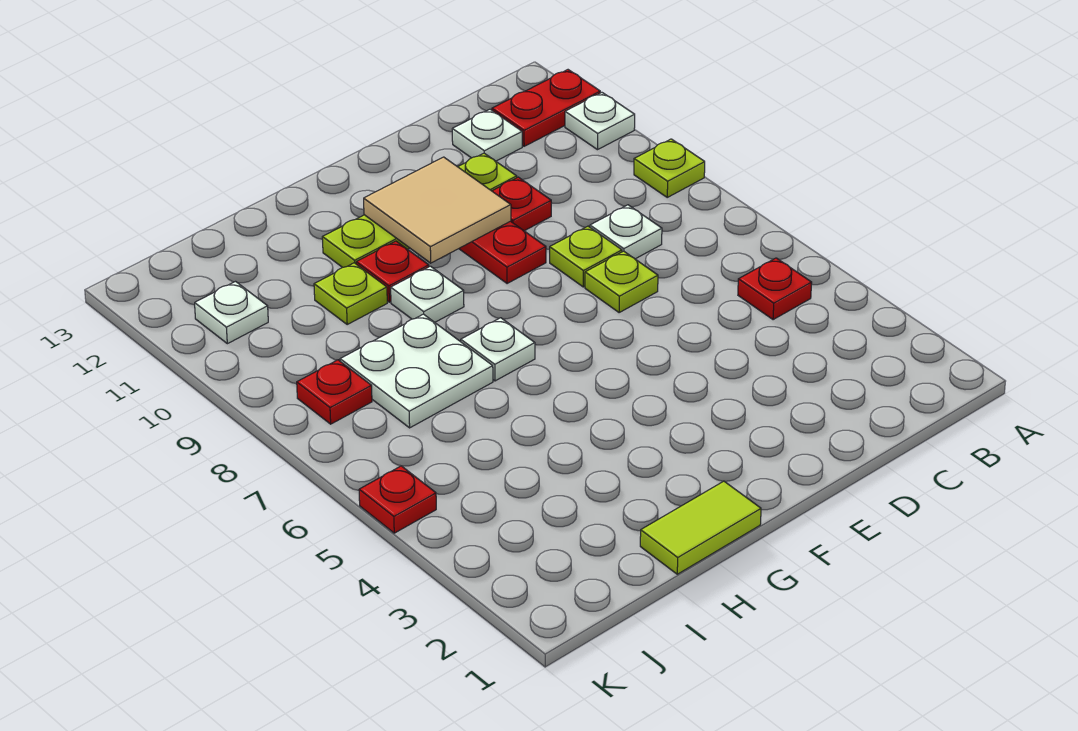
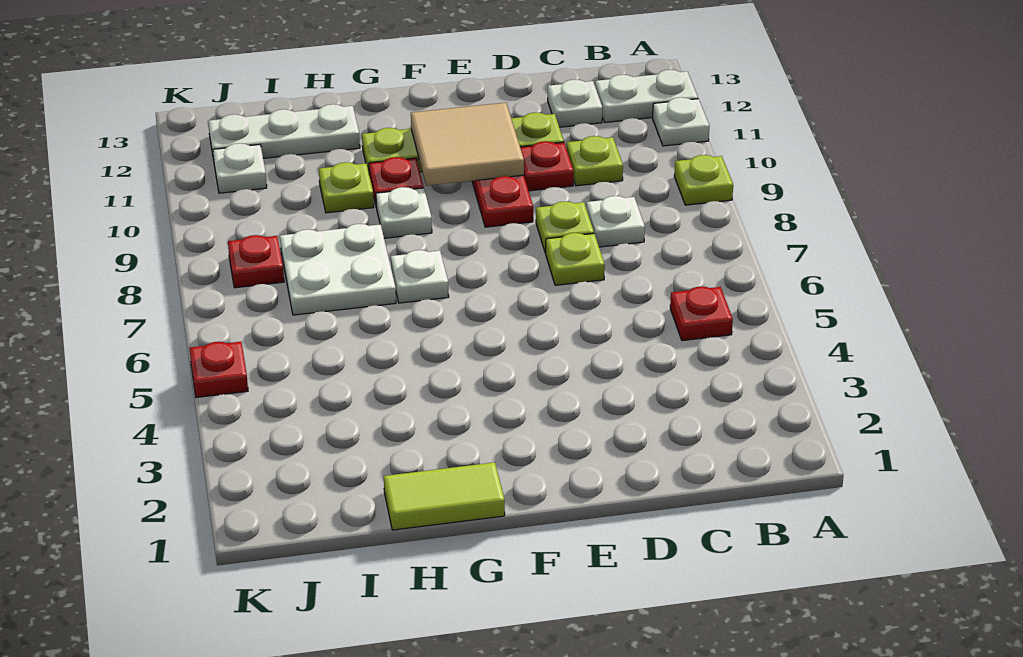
red 1x2 plate [492,70,600,146] -> white 1x2 plate [595,70,698,122]
none -> lime 1x1 plate [567,136,623,186]
none -> white 1x3 plate [208,104,360,160]

